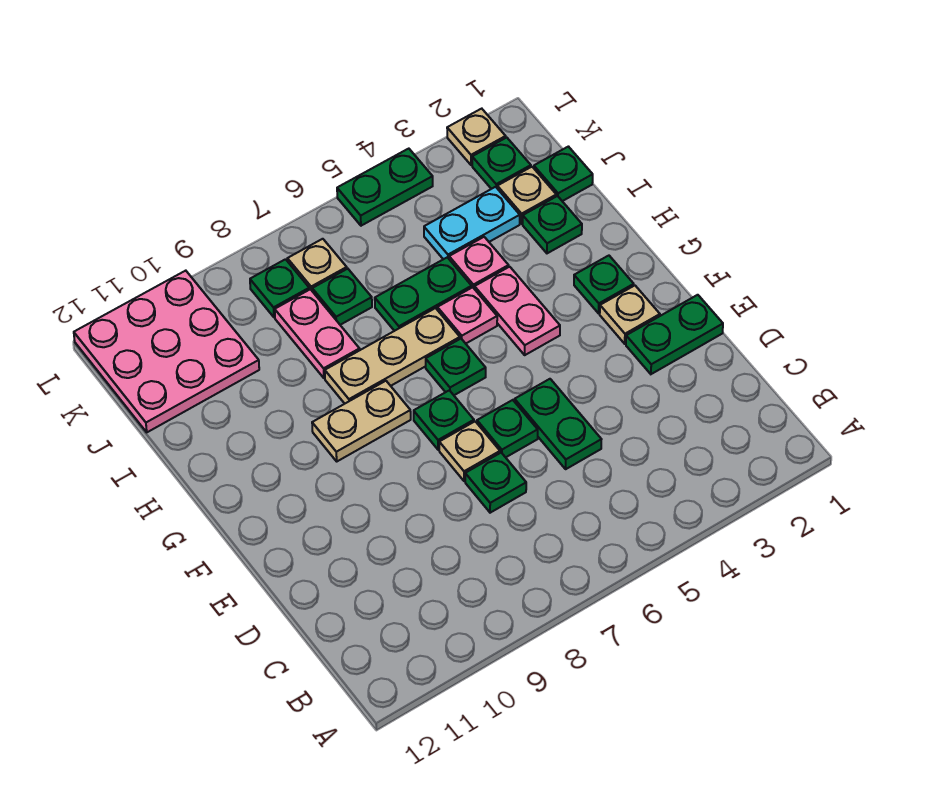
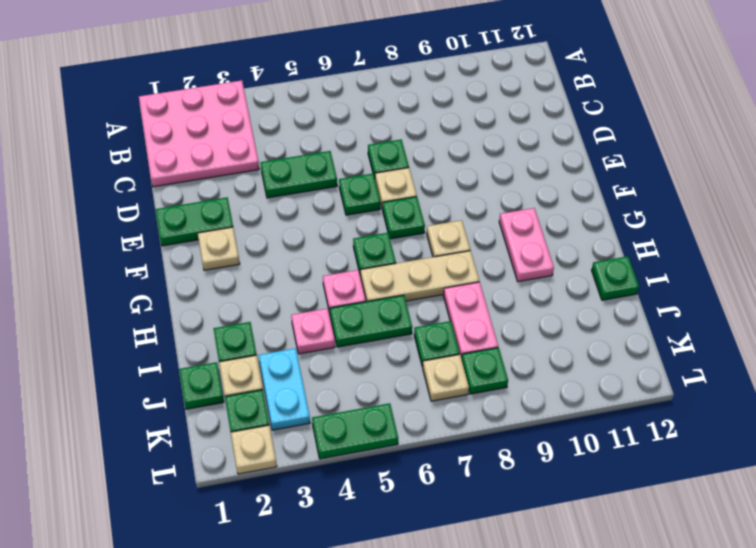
green 1x2 plate [515,379,602,469] -> green 1x2 plate turned to [260,151,337,198]
green 1x1 plate [574,256,634,313] -> green 1x1 plate moved to [592,256,639,300]
pink 1x2 plate [475,267,560,355] -> pink 1x2 plate moved to [499,208,554,282]
tan 1x2 plate [312,381,411,461] -> tan 1x1 plate [427,220,470,257]
cyan 1x2 plate [424,187,520,259] -> cyan 1x2 plate turned to [259,348,310,430]
pink 3x3 plate [74,271,259,432] -> pink 3x3 plate moved to [139,80,259,187]

